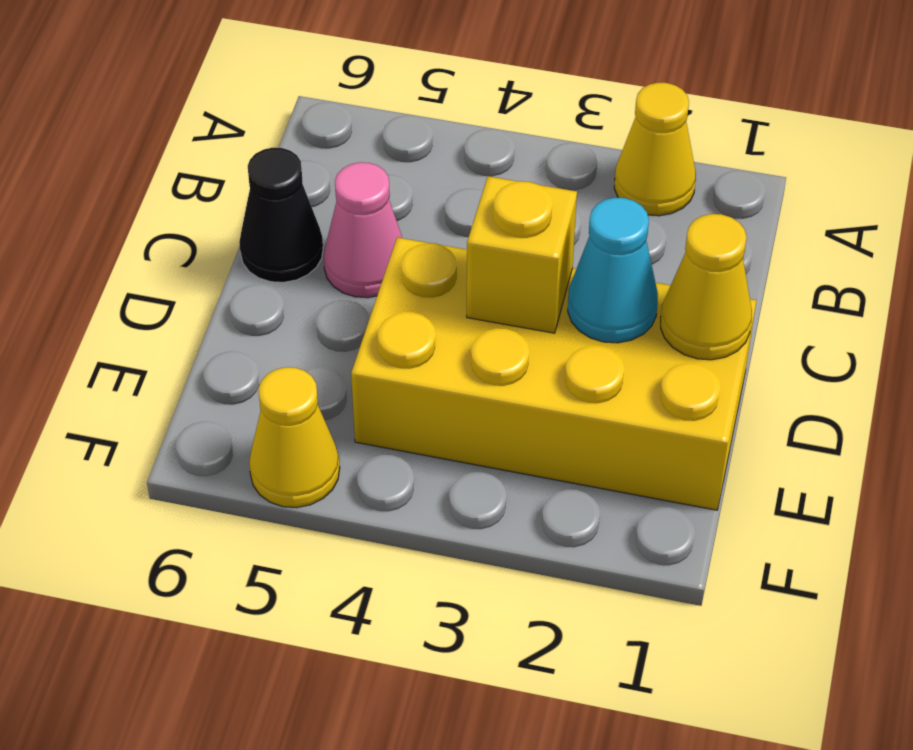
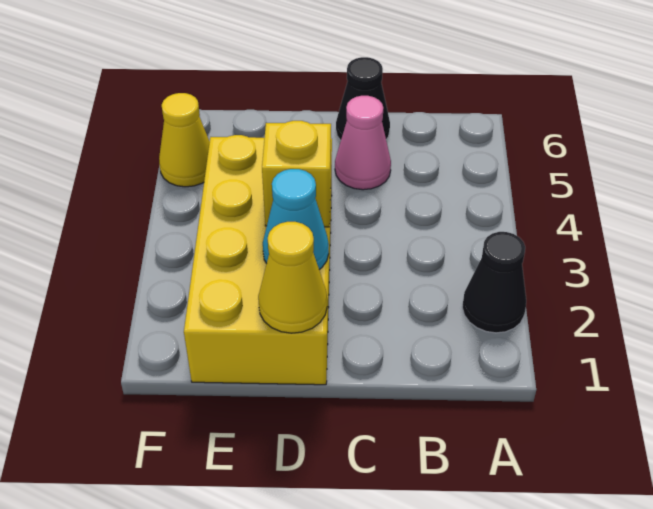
yellow 1x1 cone [614,83,696,216] -> black 1x1 cone [462,232,526,333]

